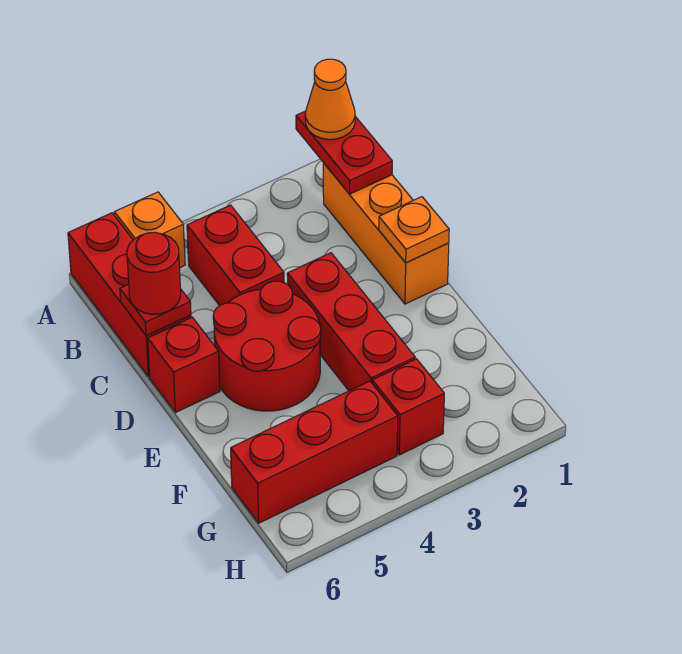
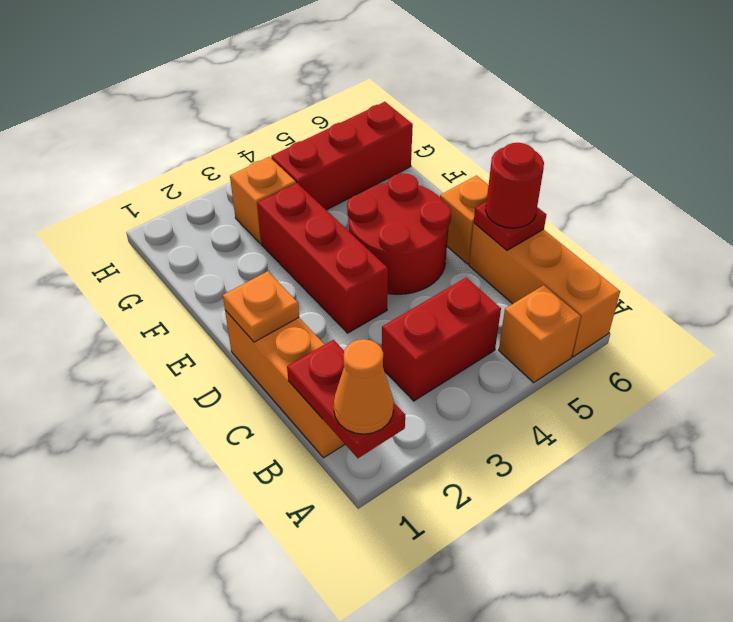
red 1x3 brick [68,213,191,377] -> orange 1x3 brick [469,223,620,357]
red 1x2 brick [187,205,284,306] -> red 1x2 brick turned to [382,278,501,401]
red 1x1 brick [148,317,220,413] -> orange 1x1 brick [440,176,488,264]
red 1x1 brick [372,359,444,455] -> orange 1x1 brick [230,157,296,244]

